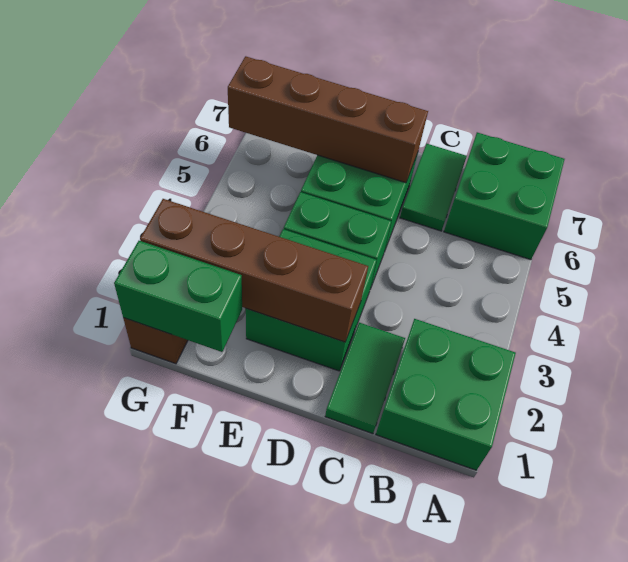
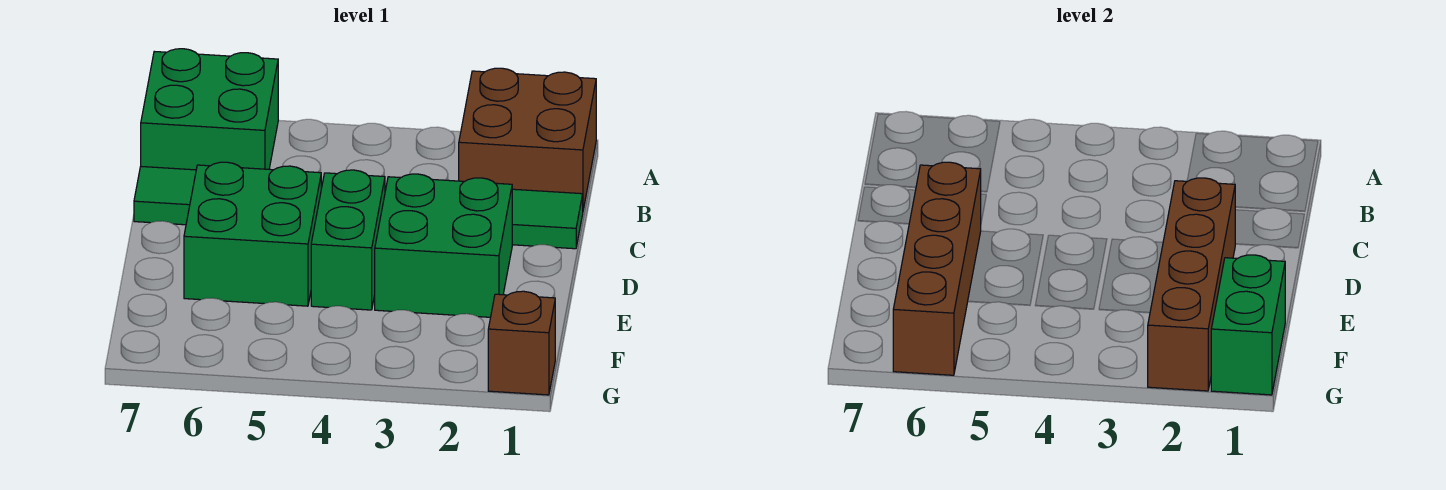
green 2x2 brick [376,319,516,470] -> brown 2x2 brick [459,68,596,209]

